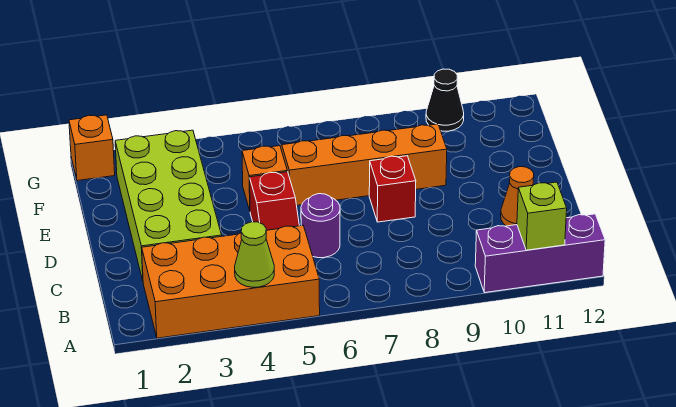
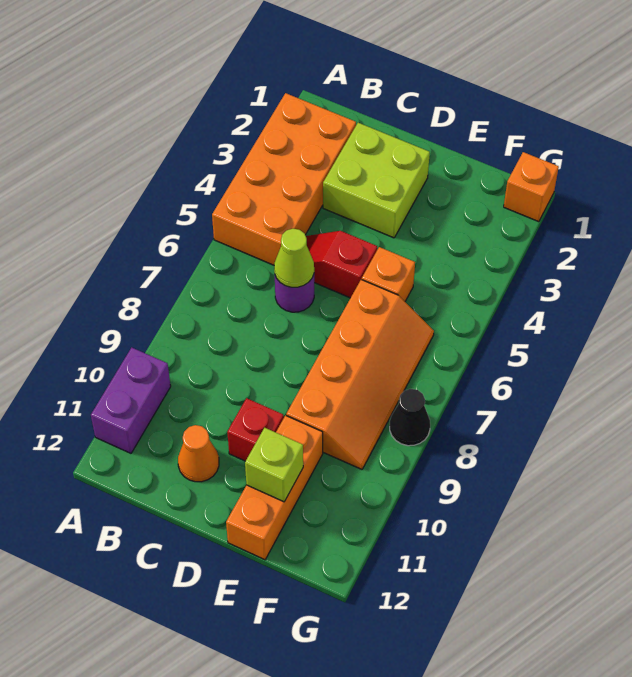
lime 1x1 cone [235,222,274,287] -> lime 1x1 cone moved to [274,229,314,287]
purple 1x3 brick [475,214,605,293] -> purple 1x2 brick [91,347,171,453]
lime 1x1 brick [517,182,567,250] -> lime 1x1 brick moved to [245,428,303,502]
lime 2x4 brick [115,130,222,280] -> lime 2x2 brick [323,123,430,238]
red 1x1 brick [369,156,416,222] -> red 1x1 brick moved to [227,398,284,461]
none -> orange 1x3 brick [226,416,323,560]
black 1x1 cone [426,69,464,131] -> black 1x1 cone moved to [390,389,430,446]

